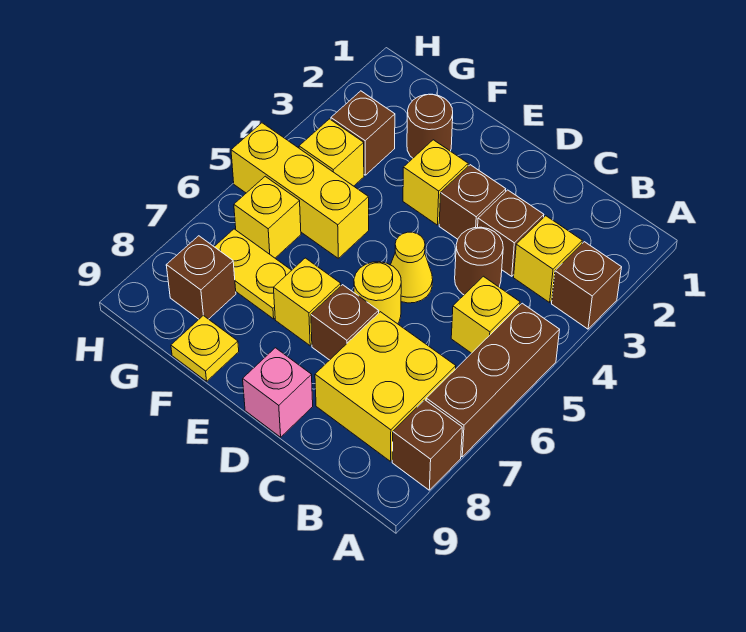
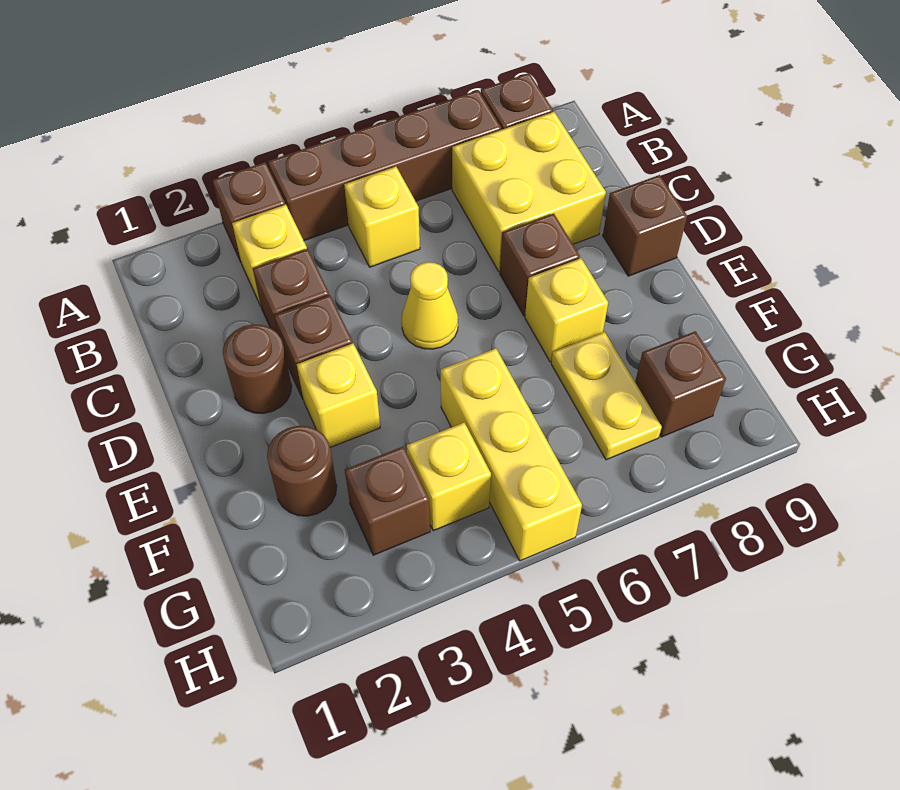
brown 1x3 brick [426,303,560,457] -> brown 1x4 brick [268,90,501,241]
brown 1x1 round brick [455,227,503,295] -> brown 1x1 round brick moved to [223,324,292,413]
yellow 1x1 round brick [354,262,401,324] -> none
pink 1x1 brick [243,348,313,437] -> brown 1x1 brick [603,175,687,276]
yellow 1x1 plate [171,316,239,381] -> none
yellow 1x1 brick [234,176,301,258] -> none

